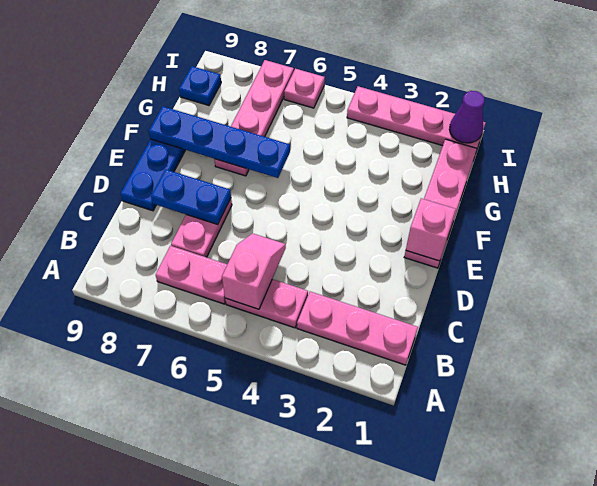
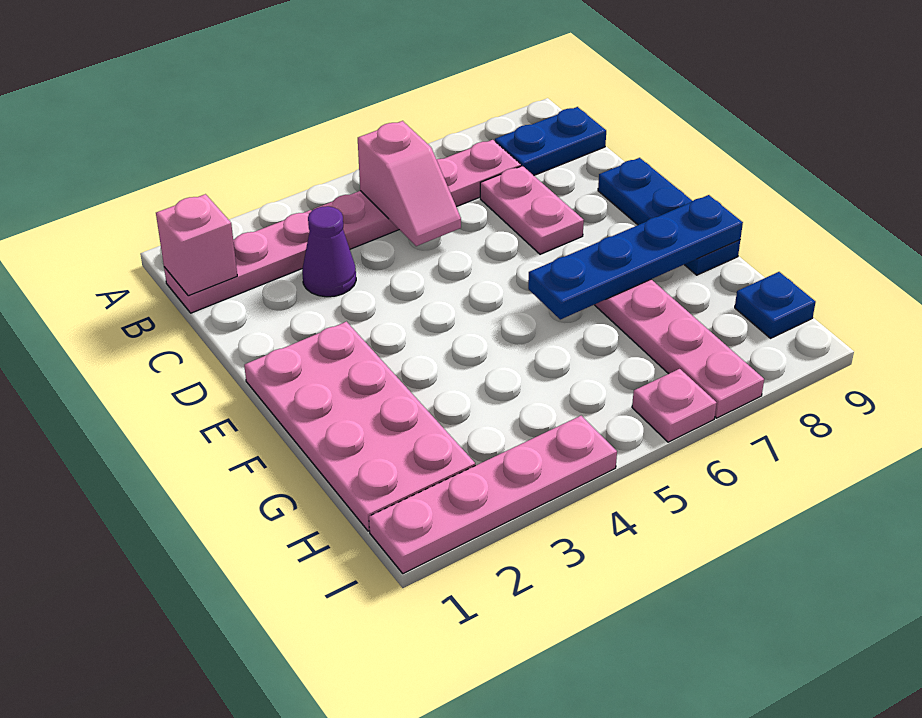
blue 1x2 plate [151,169,231,224] -> blue 1x2 plate moved to [495,107,606,175]
pink 1x4 plate [404,139,477,268] -> pink 2x4 plate [244,322,475,531]
pink 1x1 brick [406,198,456,261] -> pink 1x1 brick moved to [156,194,237,296]
purple 1x1 cone [449,91,484,143] -> purple 1x1 cone moved to [302,206,356,297]

